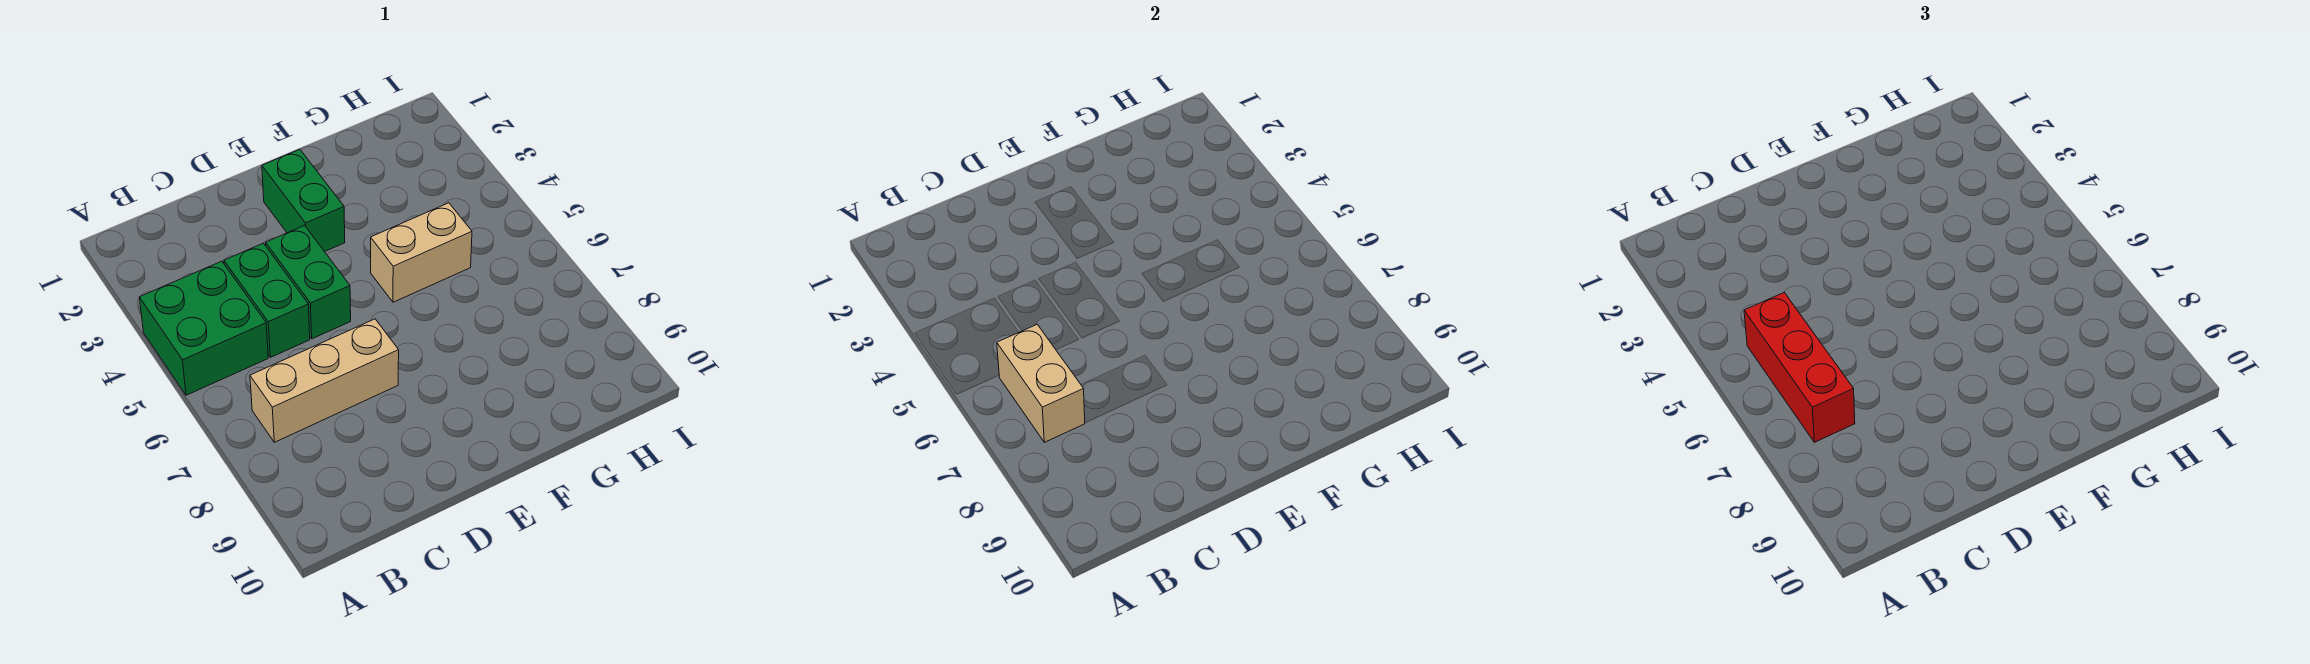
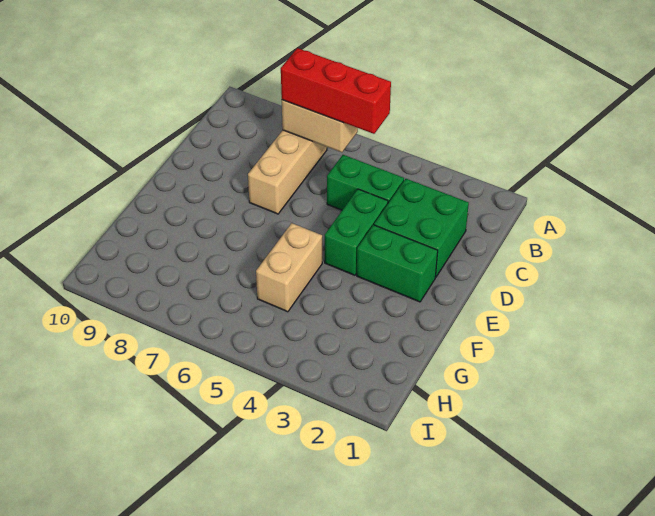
green 2x2 brick [139,261,268,395] -> green 2x2 brick moved to [374,179,469,277]
green 1x2 brick [266,226,351,339] -> green 1x2 brick turned to [325,189,388,275]

